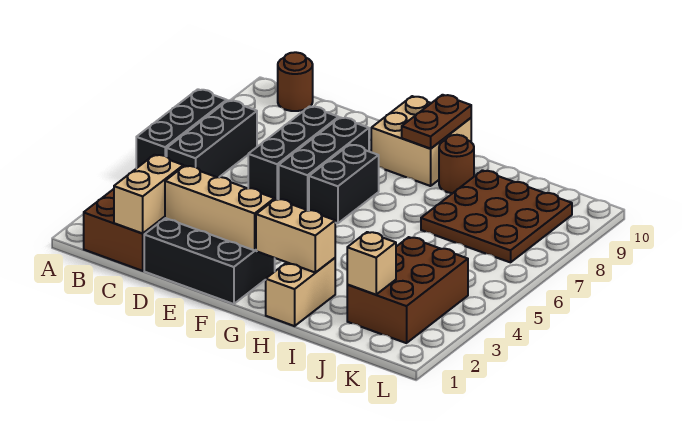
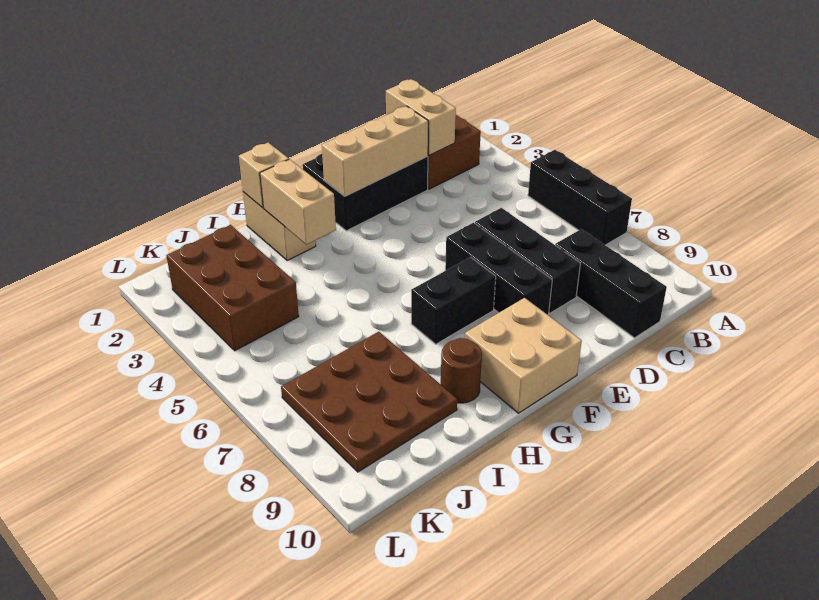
black 1x3 brick [167,100,257,177] -> black 1x3 brick moved to [555,229,667,338]
brown 1x1 round brick [278,52,313,111] -> none
black 1x2 brick [309,145,379,223] -> black 1x2 brick turned to [411,257,496,344]
tan 1x2 brick [256,199,335,273] -> tan 1x2 brick turned to [260,159,336,245]
brown 1x2 plate [402,95,471,149] -> none
tan 1x1 brick [347,232,396,295] -> tan 1x1 brick moved to [239,143,289,208]

